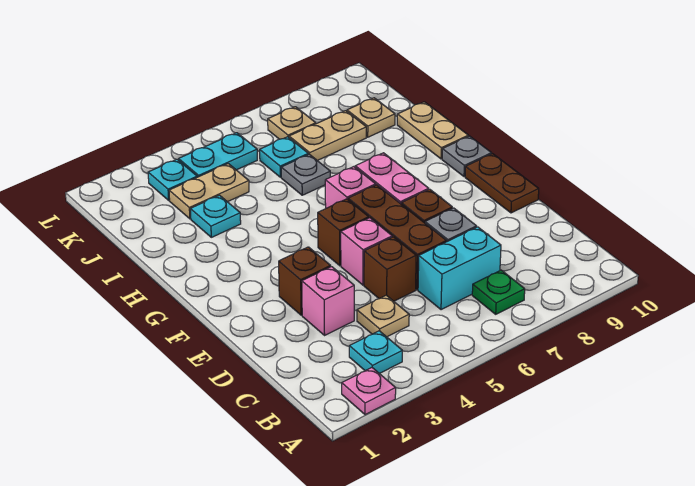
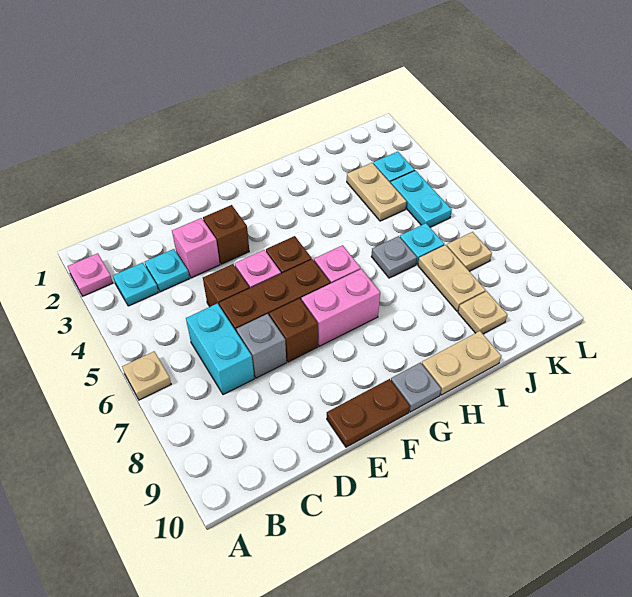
green 1x1 plate [472,270,525,314] -> none
tan 1x1 plate [357,295,409,337] -> tan 1x1 plate moved to [122,352,171,400]
cyan 1x1 plate [190,195,241,237] -> cyan 1x1 plate moved to [145,249,189,292]

